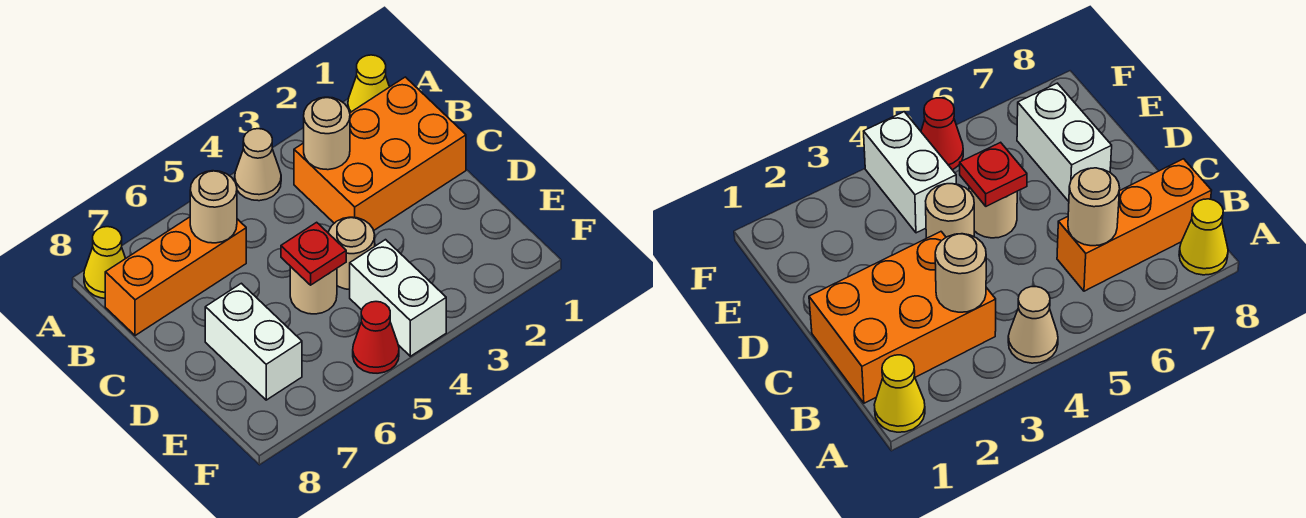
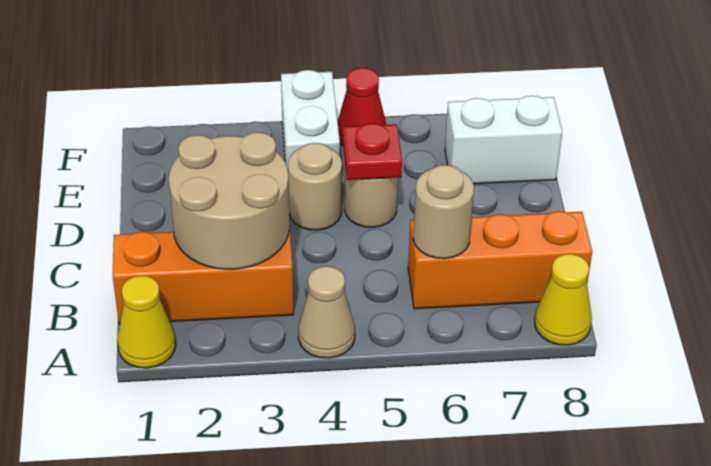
orange 2x3 brick [294,77,466,231] -> orange 1x3 brick [113,227,294,324]
tan 1x1 round brick [304,97,350,170] -> tan 2x2 round brick [169,132,290,269]
white 1x2 brick [205,283,302,400] -> white 1x2 brick turned to [445,96,562,184]

